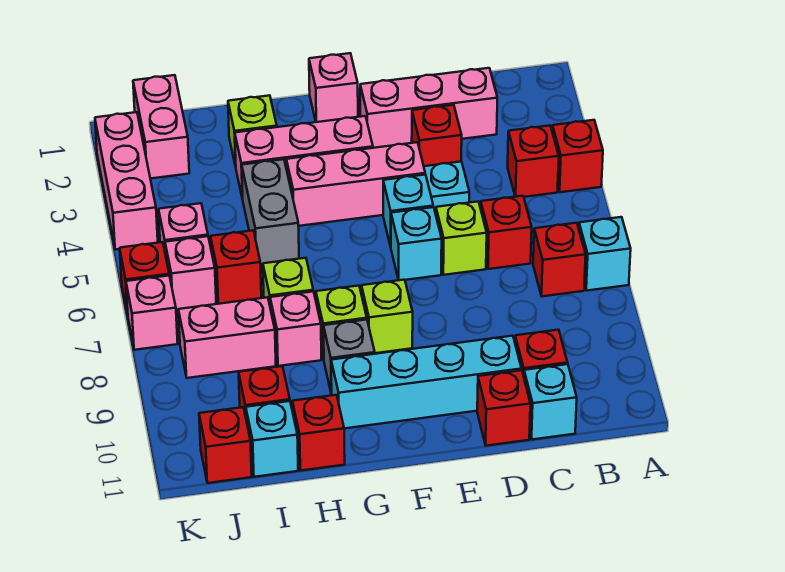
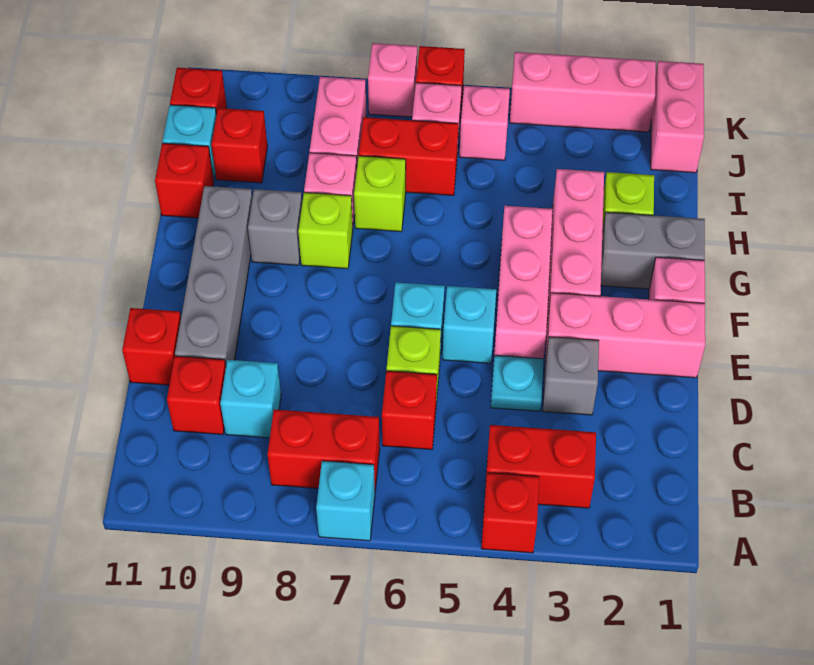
red 1x1 brick [508,126,559,197] -> red 1x2 brick [485,425,596,508]
red 1x1 brick [533,223,586,296] -> red 1x2 brick [268,410,380,490]
pink 1x3 brick [360,68,497,148] -> pink 1x3 brick turned to [545,293,705,378]
cyan 1x1 brick [524,364,577,440] -> cyan 1x1 brick moved to [220,360,281,438]
red 1x1 brick [412,105,462,166] -> grey 1x1 brick [543,337,599,415]
cyan 1x4 brick [331,336,521,428] -> grey 1x4 brick [175,186,253,365]
lime 1x1 brick [362,280,413,353] -> none
grey 1x2 brick [242,159,299,265] -> grey 1x2 brick moved to [601,212,705,289]
red 1x1 brick [210,230,261,304] -> red 1x2 brick [359,117,458,195]
pink 1x2 brick [133,75,189,179] -> pink 1x2 brick turned to [651,61,704,173]

